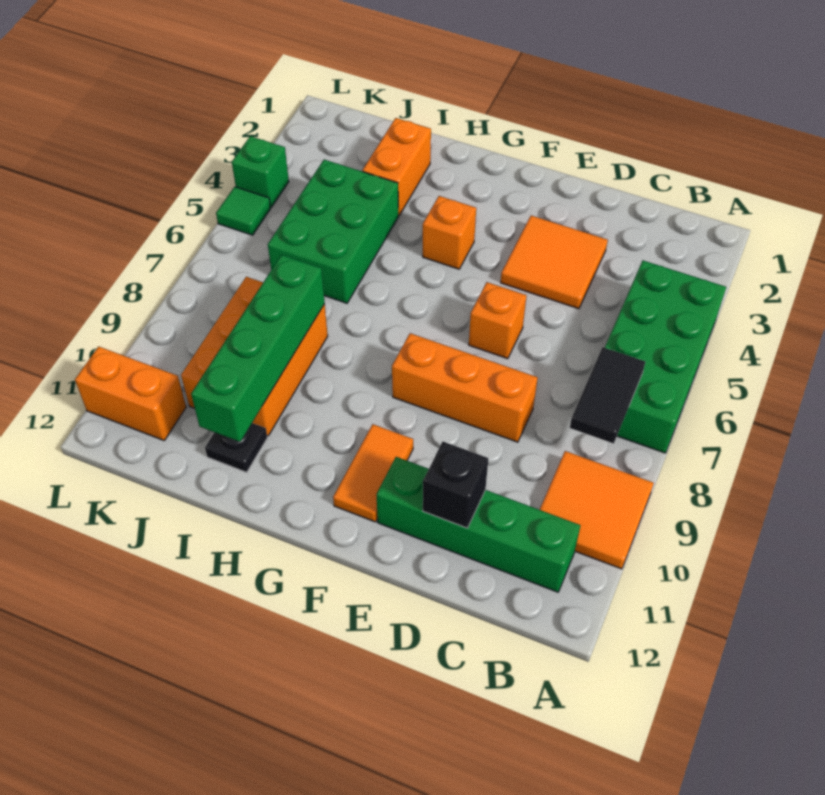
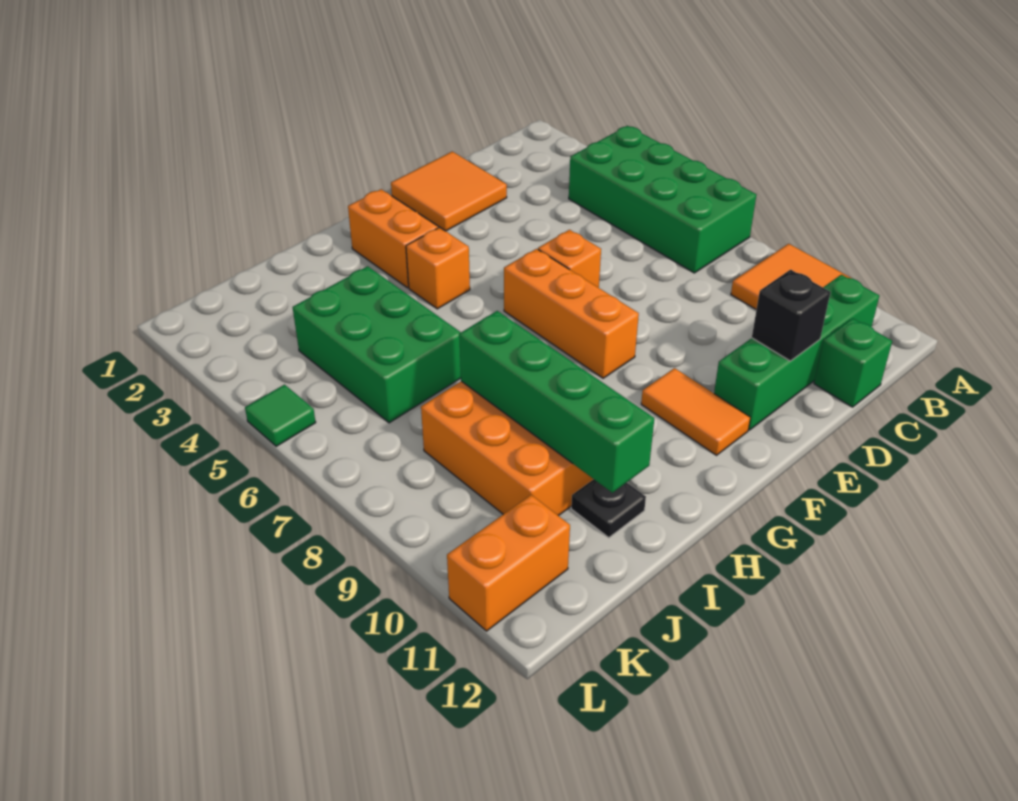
black 1x2 tile [570,347,645,444] -> none
orange 2x2 tile [501,216,608,309] -> orange 2x2 tile moved to [391,152,507,231]
orange 1x3 brick [392,333,538,442] -> orange 1x3 brick turned to [504,249,639,378]
orange 1x2 brick [362,118,431,216] -> orange 1x2 brick moved to [348,189,438,288]
green 1x1 brick [232,136,289,207] -> green 1x1 brick moved to [814,318,892,407]

